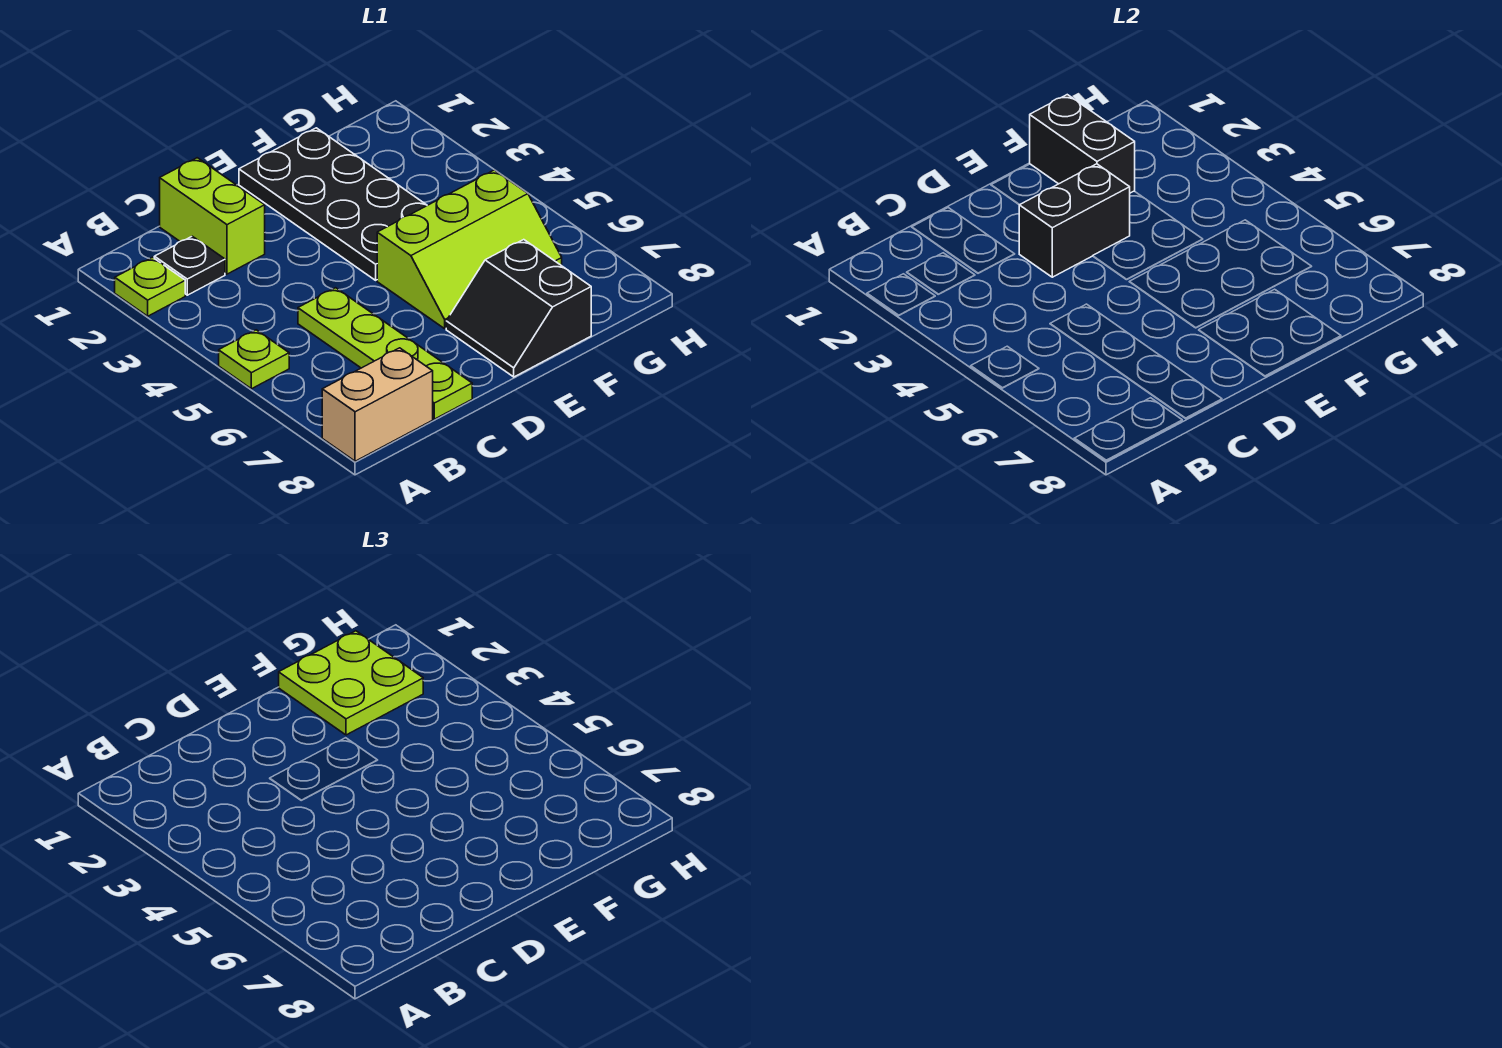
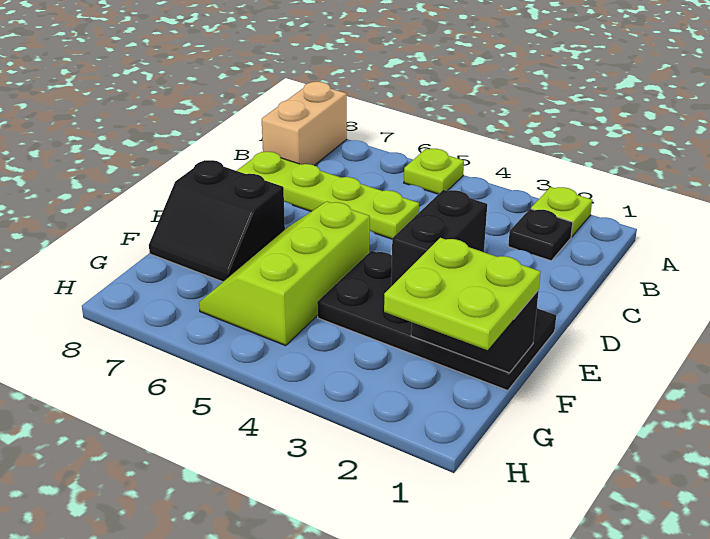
lime 1x2 brick [160,158,265,274] -> none
black 2x2 slope [446,240,591,377] -> black 2x2 slope turned to [149,160,285,282]

